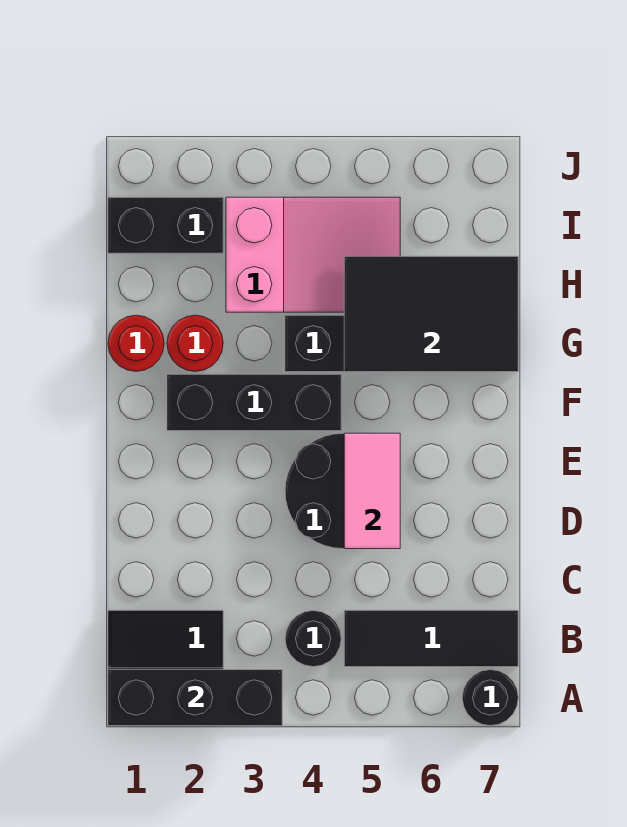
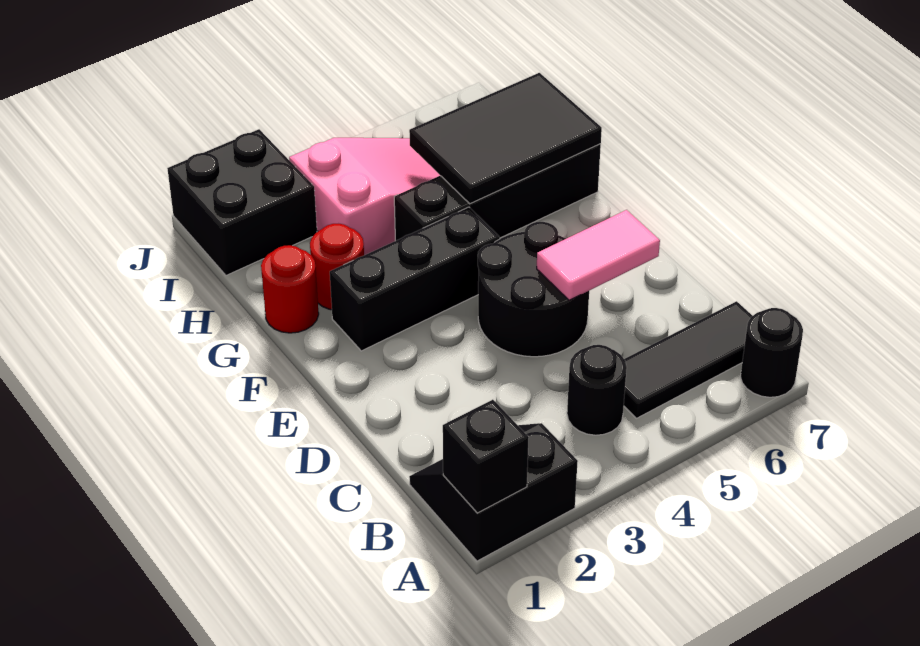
black 1x3 brick [108,670,282,726] -> black 1x1 brick [443,400,529,513]
pink 1x2 tile [344,433,400,549] -> pink 1x2 tile turned to [537,210,660,300]
black 1x2 brick [108,197,223,253] -> black 2x2 brick [167,129,317,275]

